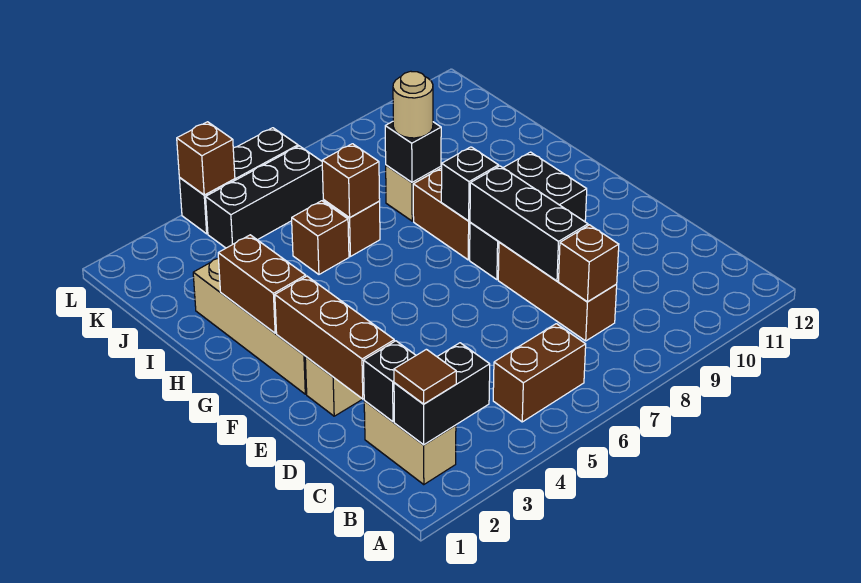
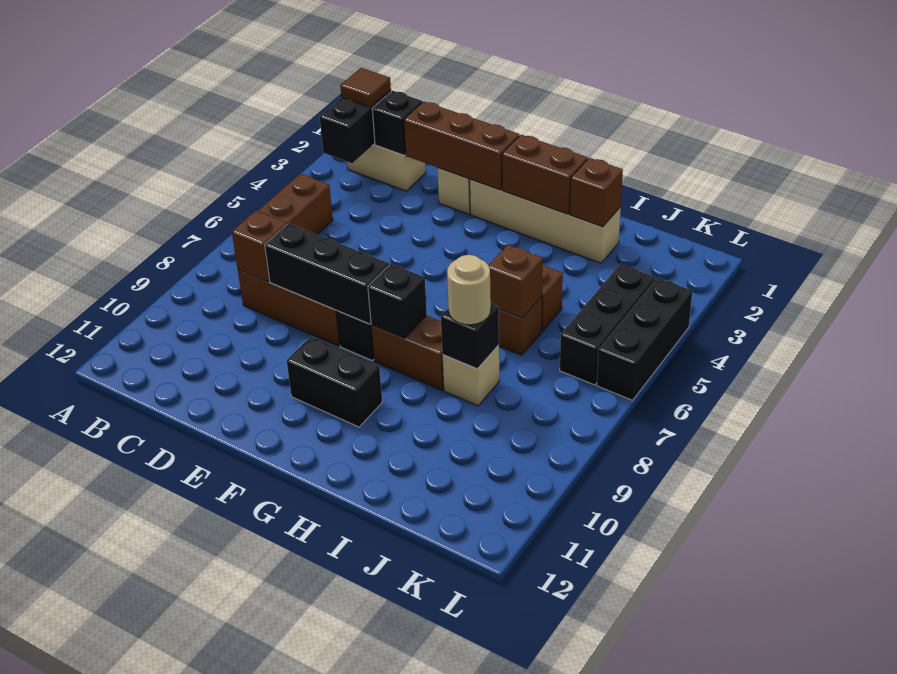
brown 1x1 brick [177,122,235,195] -> brown 1x1 brick moved to [570,158,623,227]

